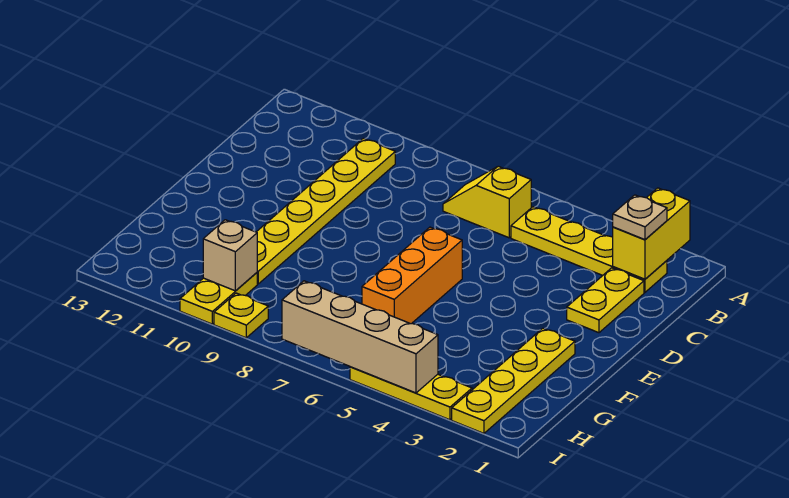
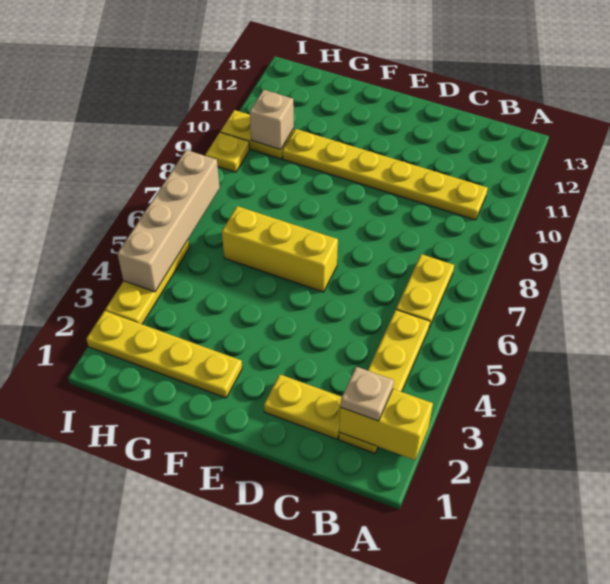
yellow 1x2 slope [443,166,531,238] -> yellow 1x2 plate [396,254,454,327]
orange 1x3 brick [362,227,462,324] -> yellow 1x3 brick [222,206,338,292]

